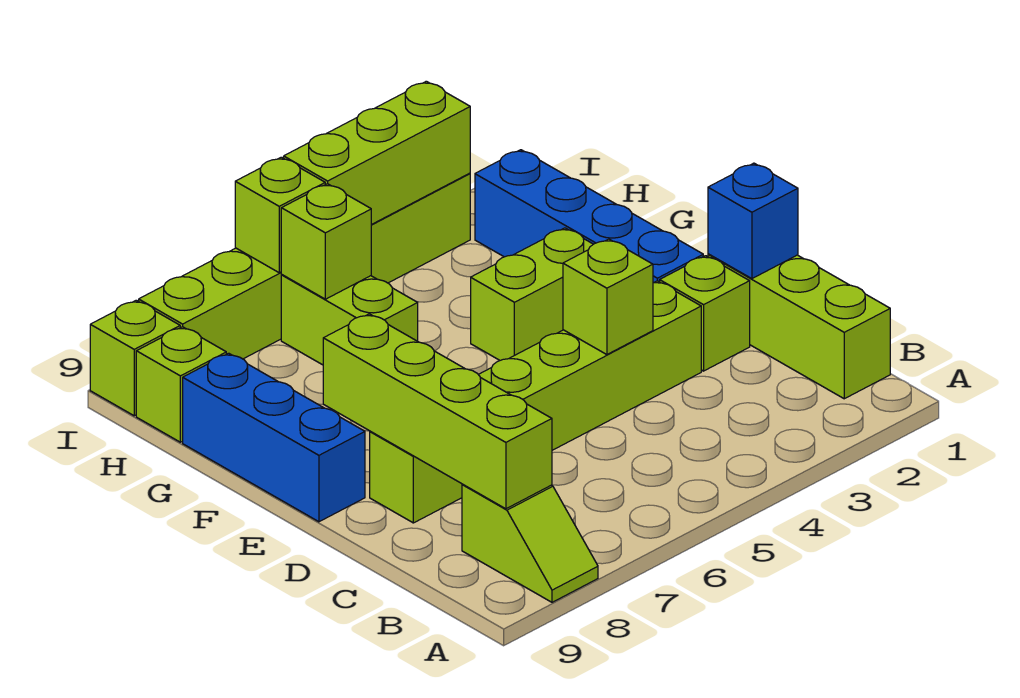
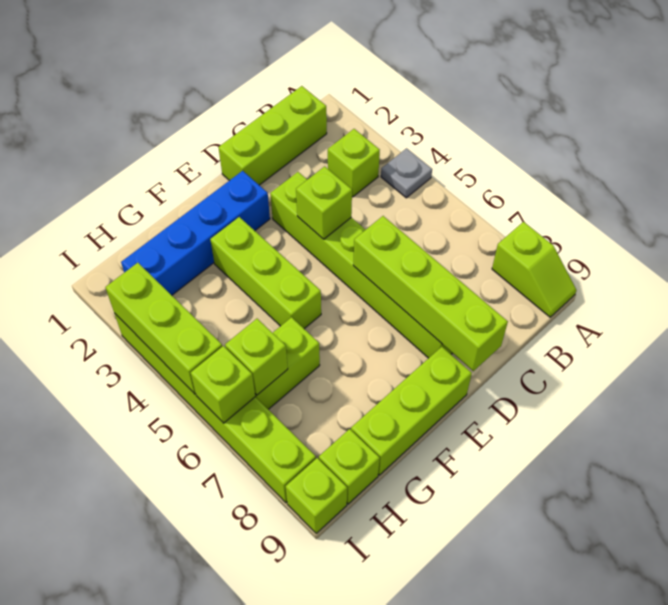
none -> grey 1x1 plate [381,148,432,198]
lime 1x2 slope [462,484,598,602] -> lime 1x2 slope turned to [492,222,576,317]
lime 1x4 brick [323,314,552,509] -> lime 1x4 brick turned to [353,216,508,371]
blue 1x1 brick [708,163,798,279] -> none
lime 1x1 brick [660,256,750,371] -> lime 1x1 brick moved to [328,129,380,197]
blue 1x3 brick [183,353,365,522] -> lime 1x3 brick [351,347,472,475]
lime 1x2 brick [471,228,593,360] -> lime 1x3 brick [210,217,321,329]

